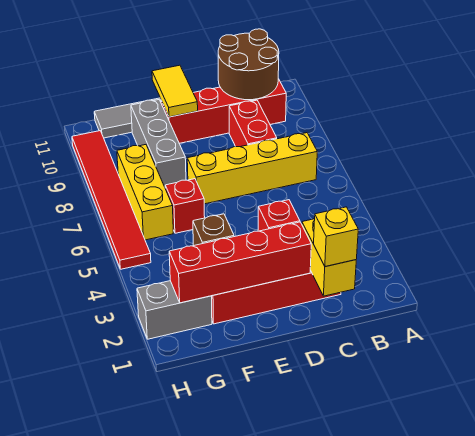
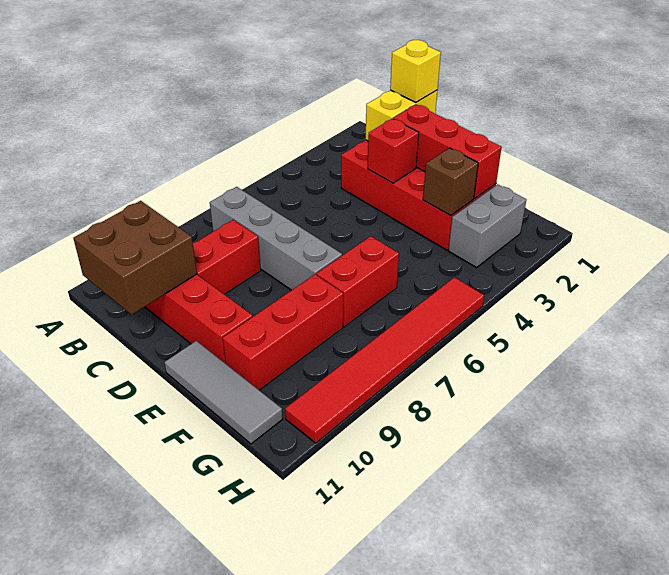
yellow 1x4 brick [187,133,317,204] -> grey 1x4 brick [210,187,342,290]
brown 2x2 round brick [218,29,279,100] -> brown 2x2 brick [73,201,197,315]
red 1x4 brick [169,222,311,303] -> red 1x3 brick [393,105,502,198]
yellow 1x2 tile [152,65,198,117] -> none
red 1x1 brick [165,179,205,233] -> red 1x2 brick [316,236,399,327]
grey 1x3 brick [131,100,186,187] -> red 1x3 brick [223,274,343,390]
grey 1x2 brick [137,281,212,339] -> grey 1x2 brick turned to [449,184,526,268]
yellow 1x3 brick [117,145,173,240] -> none

